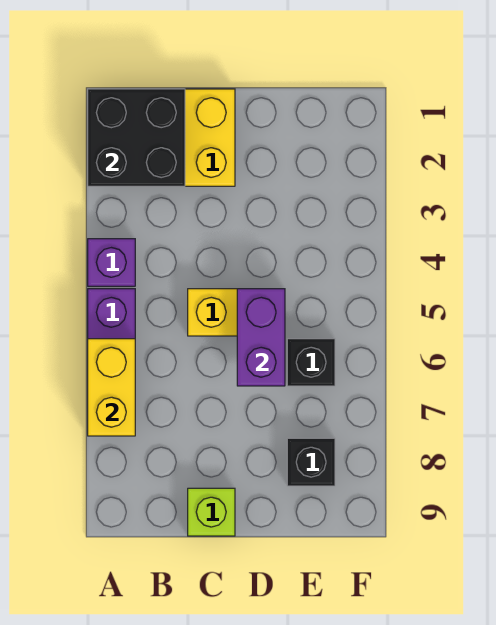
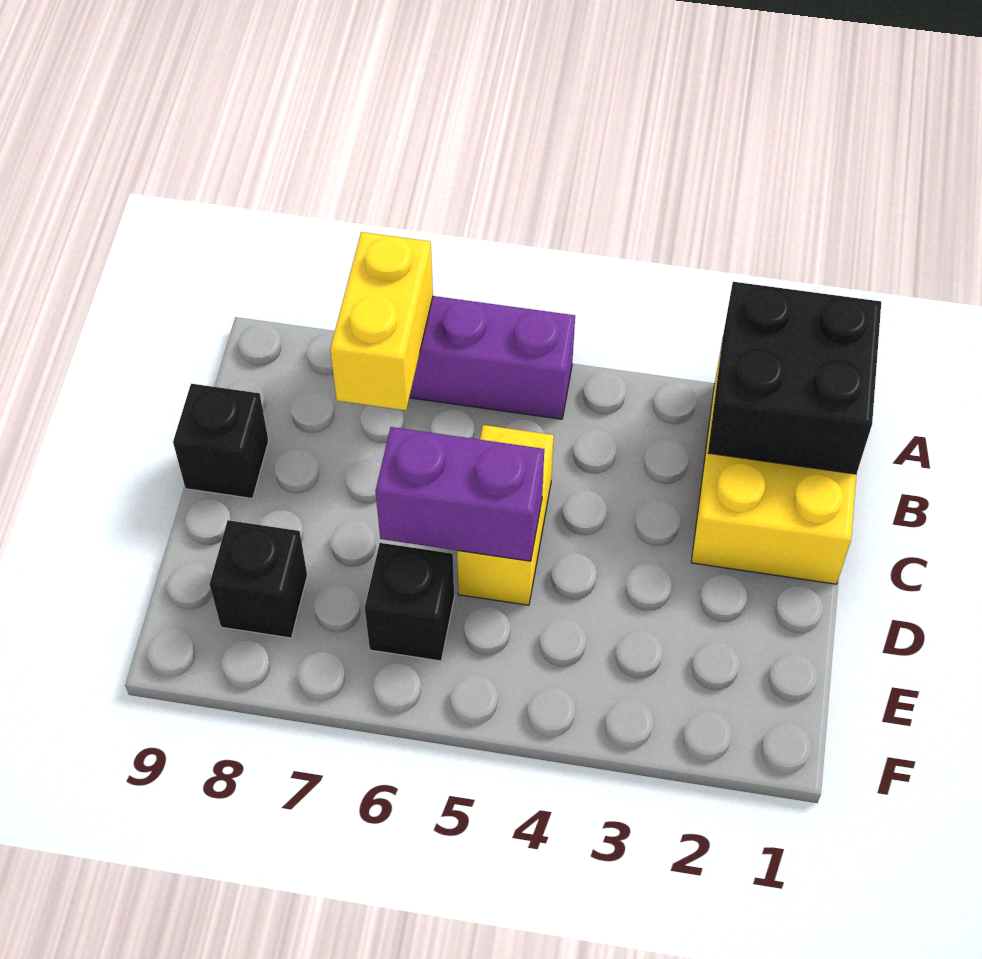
purple 1x1 brick [88,239,135,286] -> none
yellow 1x2 brick [88,339,135,436] -> yellow 1x2 brick turned to [330,232,433,410]
lime 1x1 brick [188,488,235,536] -> black 1x1 brick [173,384,269,499]

